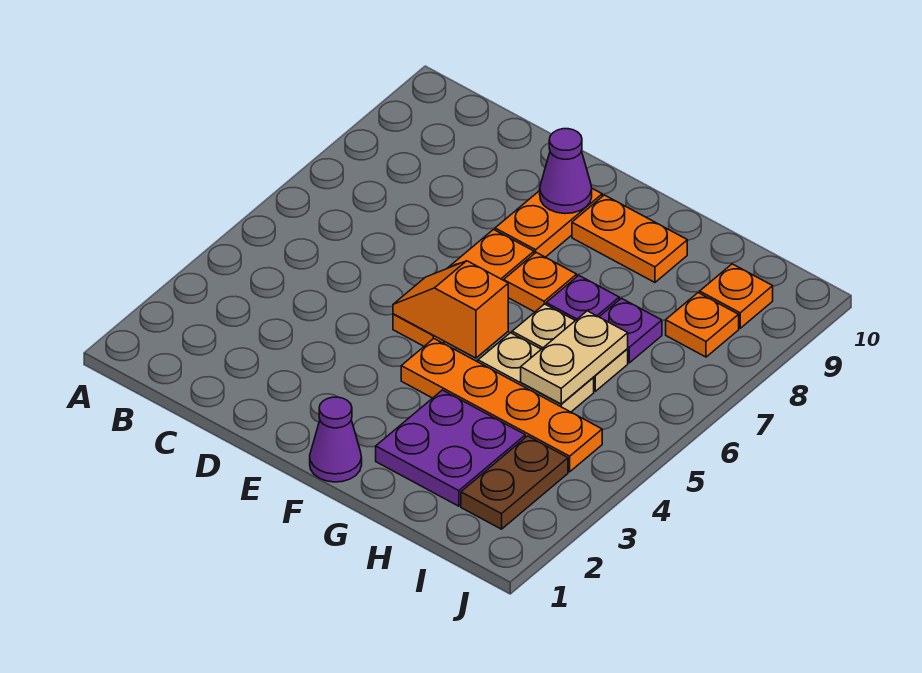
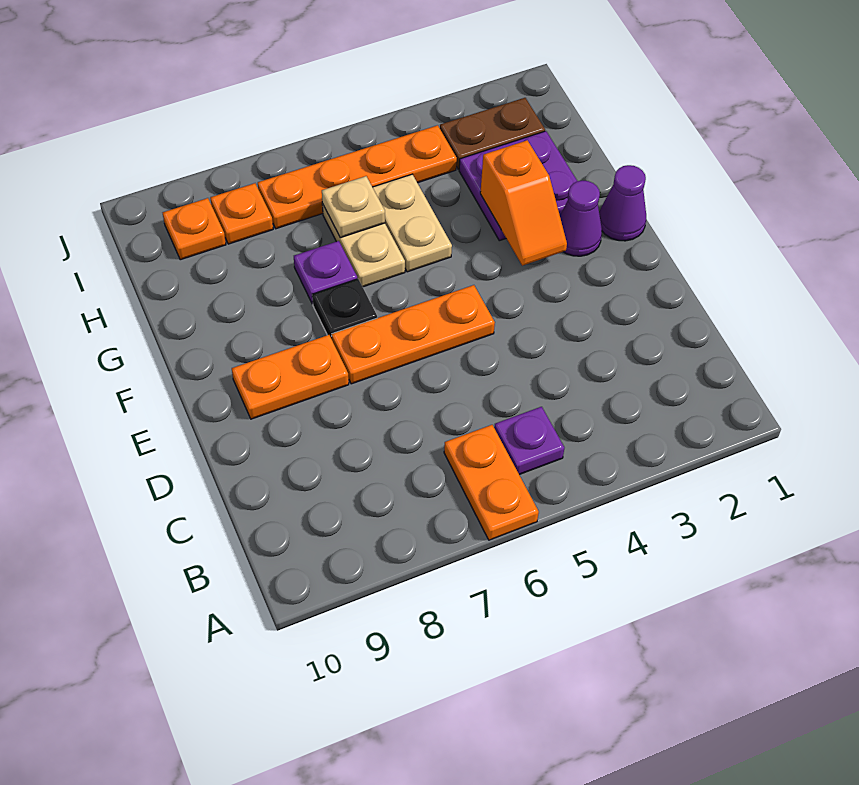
orange 1x2 slope [393,261,508,358] -> orange 1x2 slope moved to [480,140,567,266]
purple 1x1 cone [540,129,592,214] -> purple 1x1 cone moved to [560,180,602,256]
orange 1x4 plate [401,339,602,472] -> orange 1x4 plate turned to [258,125,457,229]
orange 1x1 plate [504,253,577,312] -> black 1x1 plate [312,279,377,339]
orange 1x2 plate [572,195,687,282] -> orange 1x2 plate moved to [444,425,539,540]
tan 1x2 plate [521,311,628,404] -> tan 1x1 plate [322,176,385,238]
purple 1x1 plate [600,298,662,363] -> purple 1x1 plate moved to [494,407,564,475]

